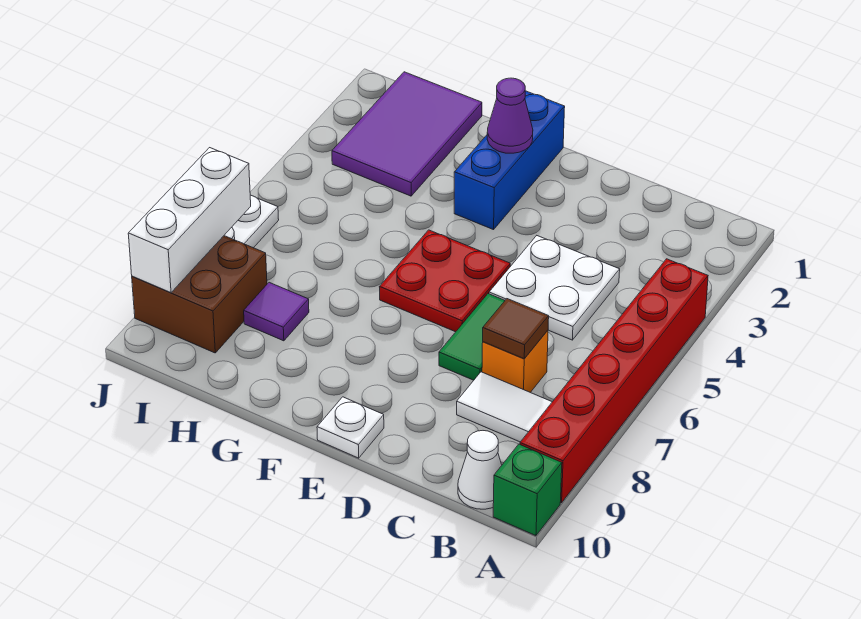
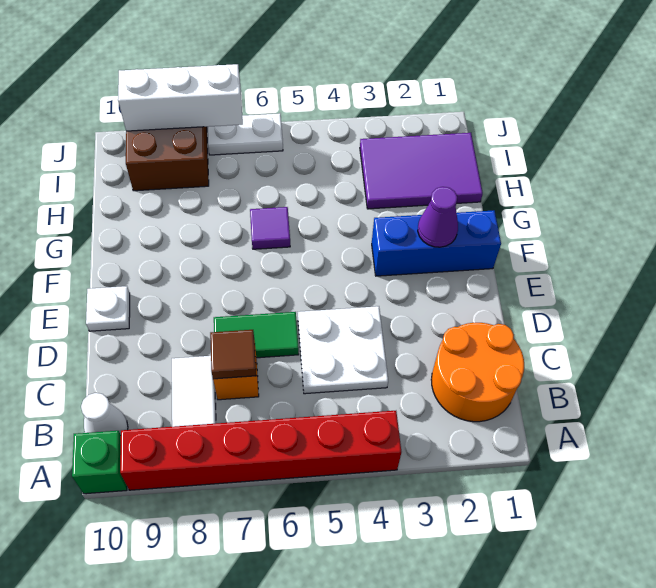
none -> orange 2x2 round brick [431,323,524,422]
red 2x2 plate [380,230,510,332] -> none
purple 1x1 tile [244,282,309,341] -> purple 1x1 tile moved to [250,207,290,249]

